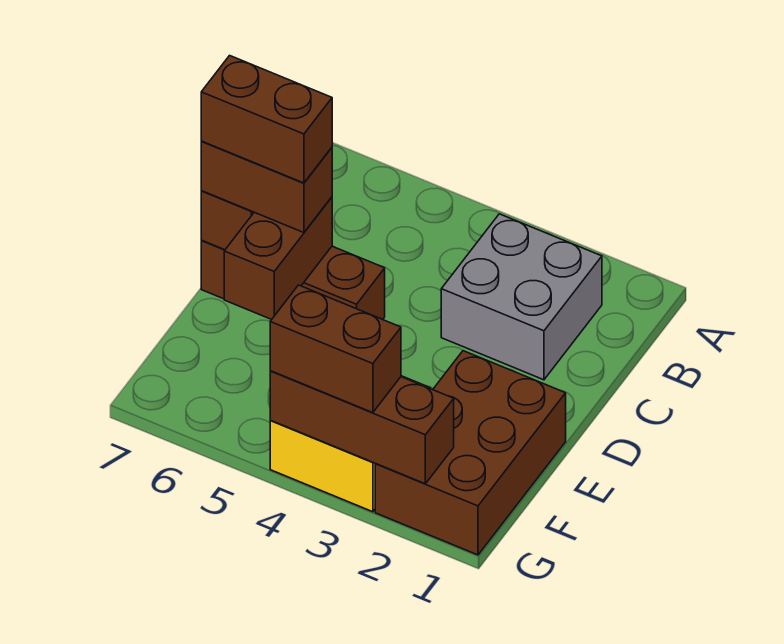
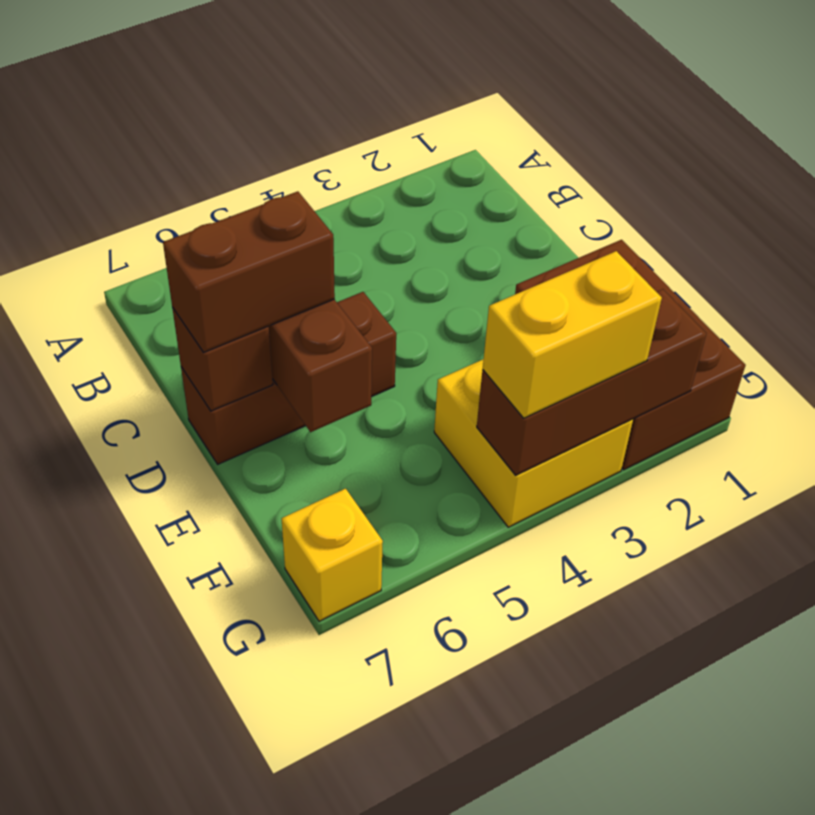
grey 2x2 brick [441,214,602,380] -> none
brown 1x2 brick [201,56,332,183] -> none
brown 1x2 brick [270,285,401,413] -> yellow 1x2 brick [483,251,662,418]
none -> yellow 1x1 brick [282,489,383,621]

